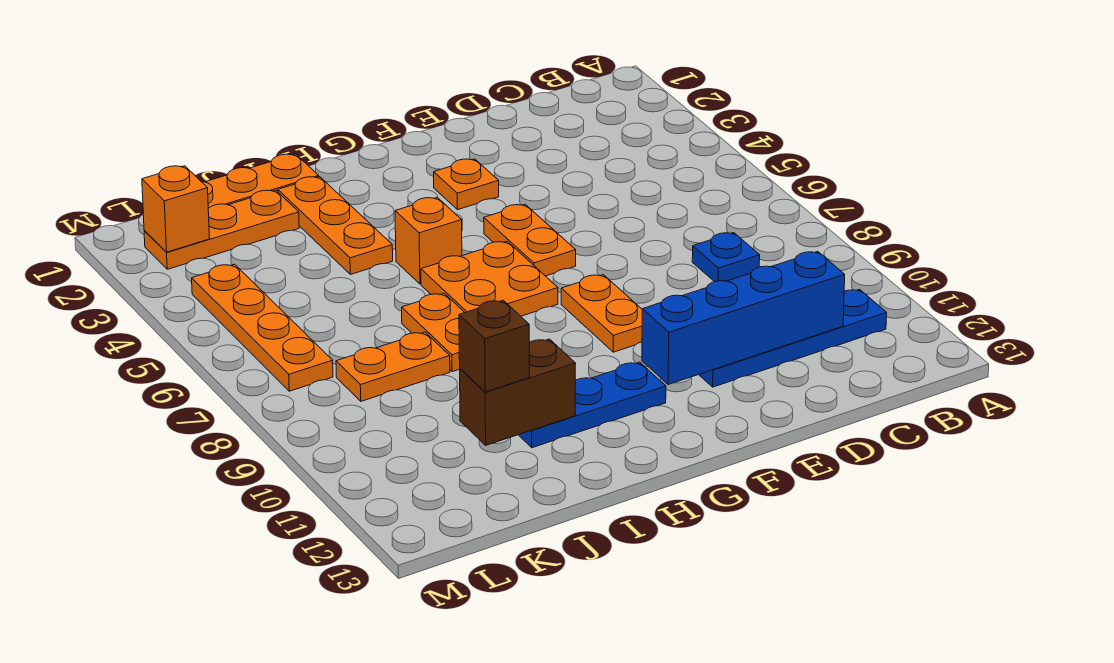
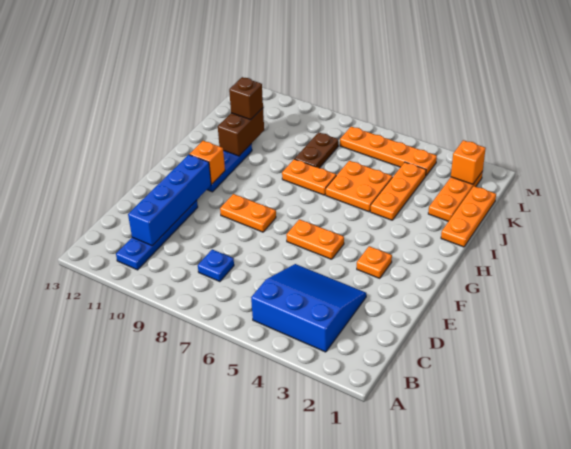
none -> blue 3x3 slope [251,264,366,352]
orange 2x2 plate [421,242,558,316] -> orange 2x2 plate moved to [326,161,392,212]
orange 1x1 brick [395,197,462,284] -> orange 1x1 brick moved to [190,141,225,184]
orange 1x3 plate [278,177,393,274] -> orange 1x3 plate turned to [370,162,426,220]
orange 1x2 plate [336,332,450,401] -> brown 1x2 plate [295,132,338,168]

